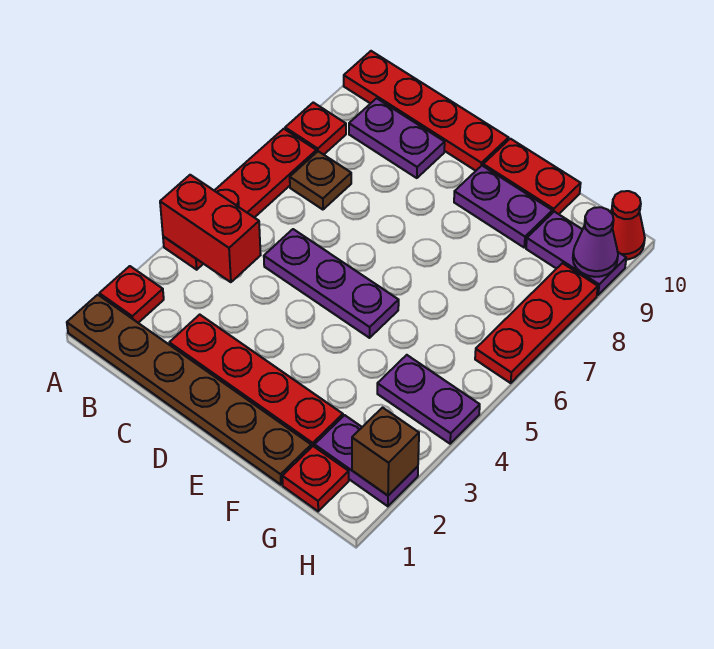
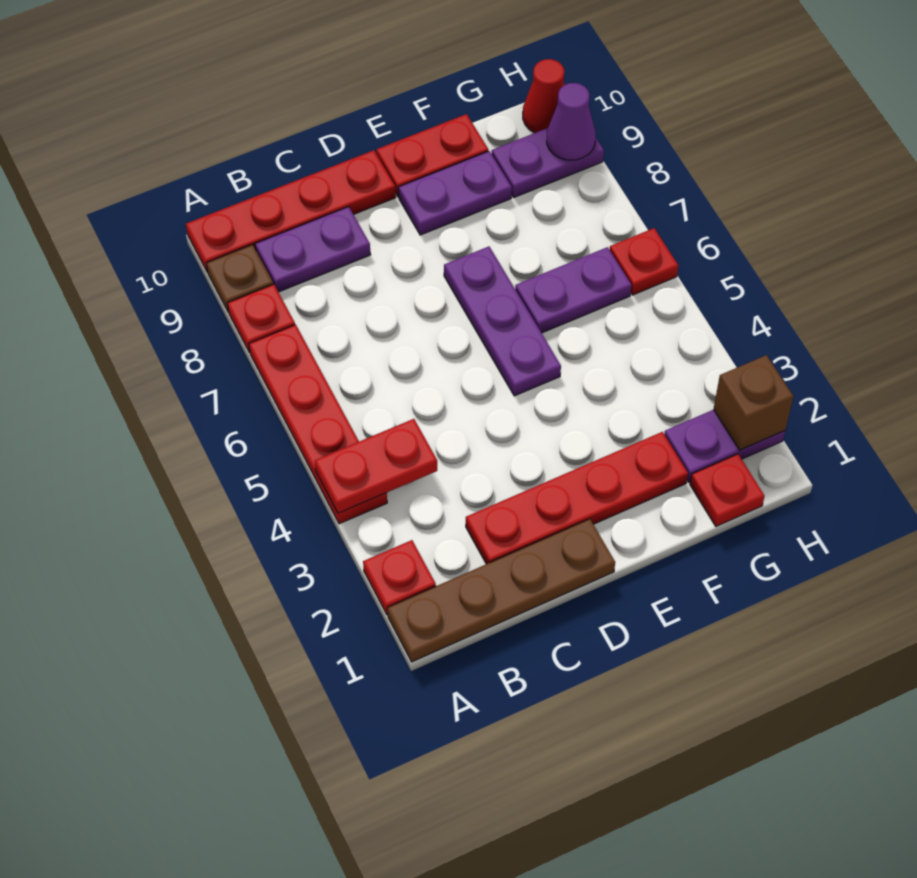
brown 1x6 plate [67,295,311,485] -> brown 1x4 plate [387,519,615,662]
red 1x2 brick [160,175,261,282] -> red 1x2 plate [315,419,437,513]
brown 1x1 plate [290,151,351,210] -> brown 1x1 plate moved to [206,245,273,312]
purple 1x3 plate [264,229,399,338] -> purple 1x3 plate turned to [444,247,561,396]
purple 1x2 plate [377,355,480,444] -> purple 1x2 plate moved to [515,247,631,333]
red 1x3 plate [475,263,598,383] -> red 1x1 plate [610,228,678,295]

